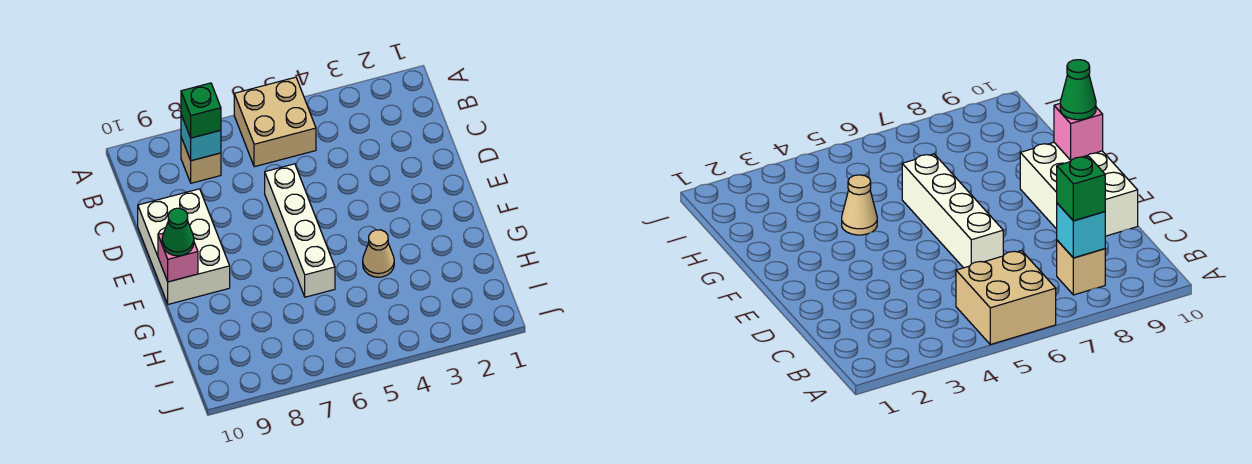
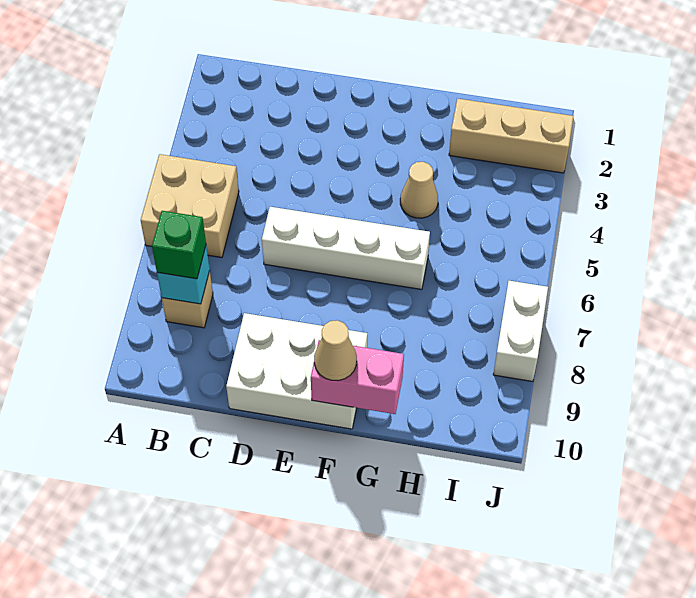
pink 1x1 brick [158,233,198,282] -> pink 1x2 brick [311,340,404,414]
green 1x1 cone [162,208,194,256] -> tan 1x1 cone [314,320,357,381]
none -> tan 1x3 brick [449,98,573,173]
none -> white 1x2 brick [493,281,548,382]

